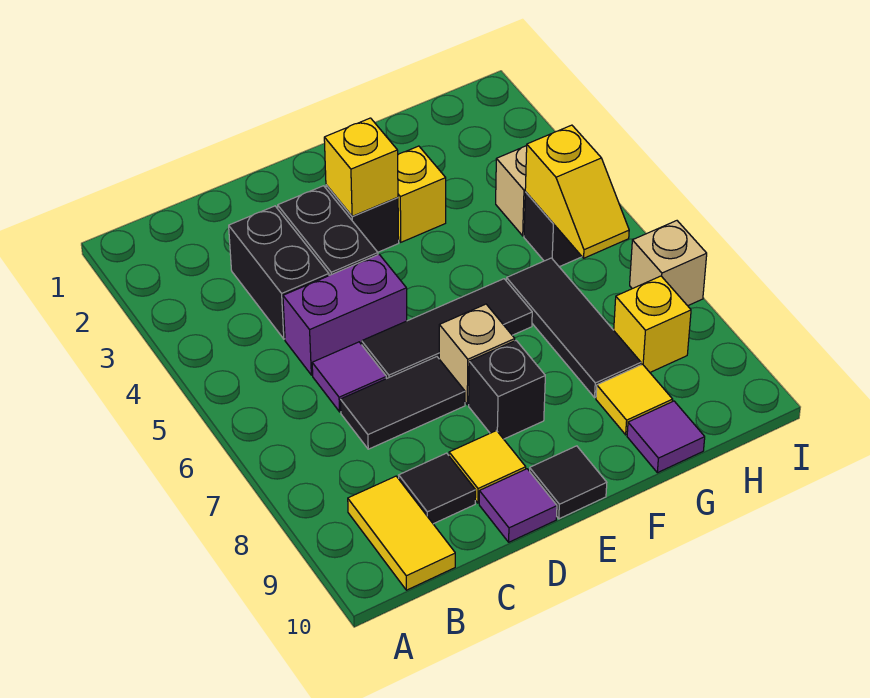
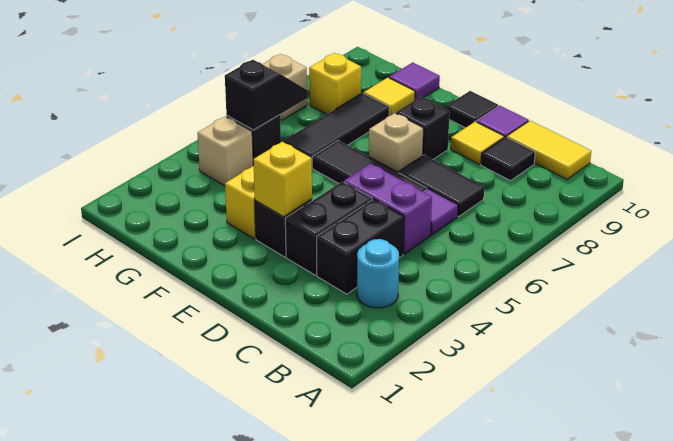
none -> cyan 1x1 round brick [357,239,399,308]
yellow 1x2 tile [348,476,455,590] -> yellow 1x2 tile turned to [507,121,591,179]
yellow 1x2 slope [525,125,629,258] -> black 1x2 slope [225,60,308,130]

